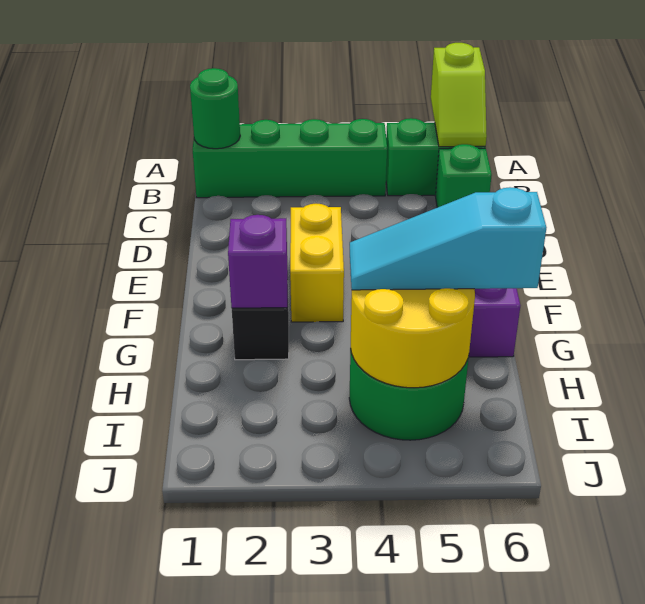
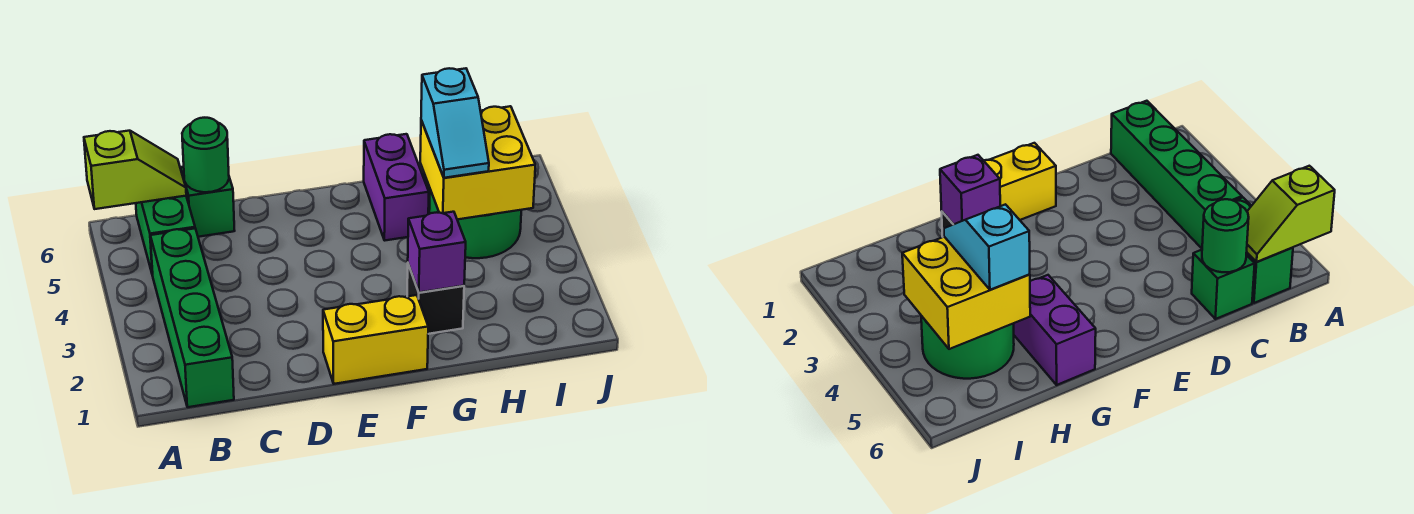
green 1x1 round brick [190,68,240,149] -> green 1x1 round brick moved to [182,118,229,192]
yellow 1x2 brick [290,204,344,322] -> yellow 1x2 brick moved to [323,295,428,384]
yellow 2x2 round brick [351,288,475,388] -> yellow 2x2 brick [420,106,535,219]
cyan 1x3 slope [350,187,546,290] -> cyan 1x2 slope [421,68,489,178]

